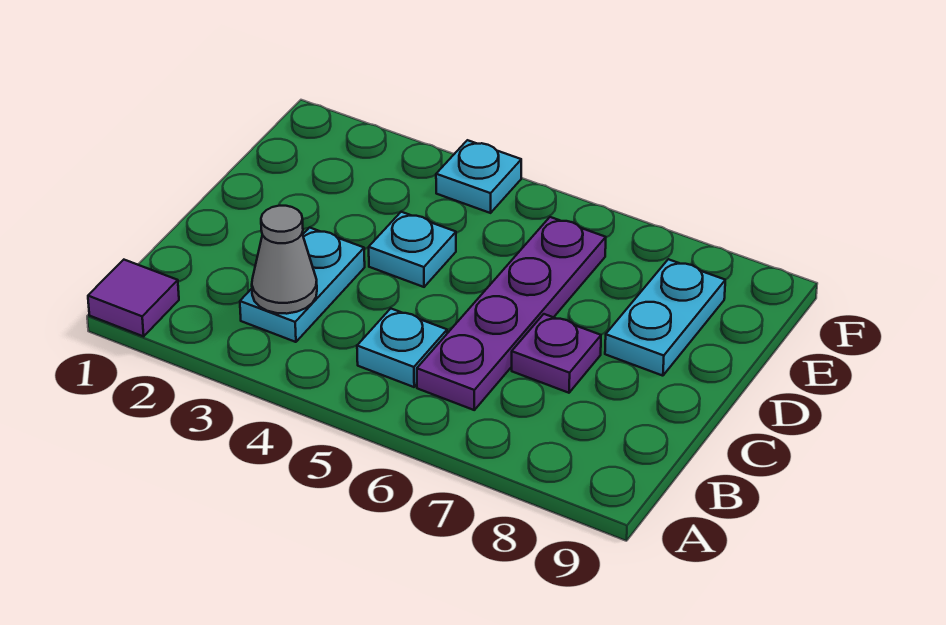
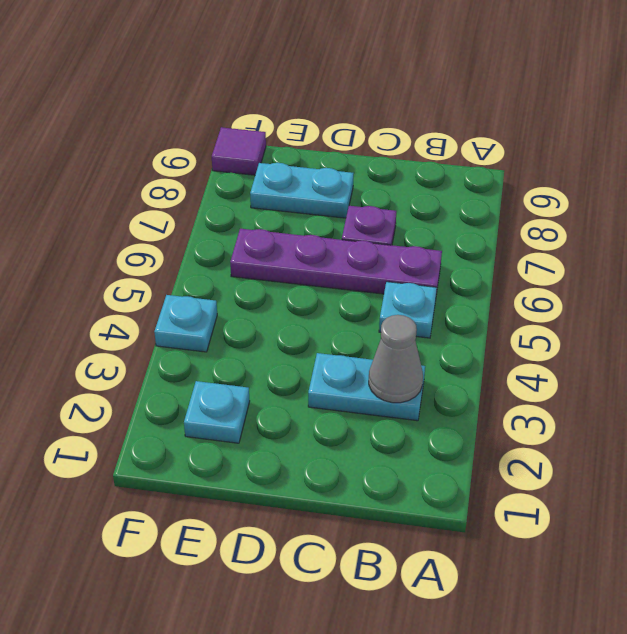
purple 1x1 tile [88,260,179,336] -> purple 1x1 tile moved to [212,127,266,175]
cyan 1x1 plate [369,212,456,287] -> cyan 1x1 plate moved to [184,381,250,443]

